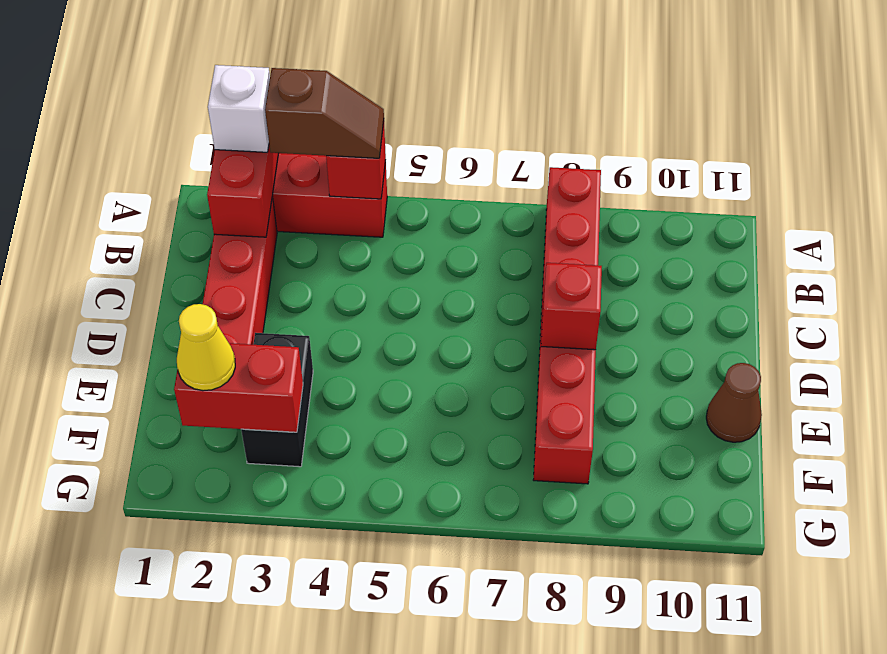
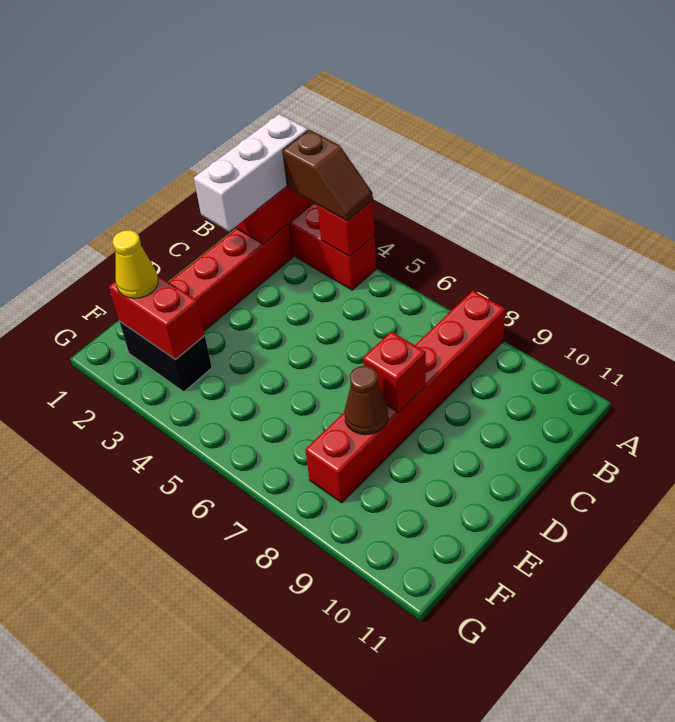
white 1x1 brick [208,65,270,152] -> white 1x3 brick [194,114,308,231]
black 1x2 brick [241,333,313,467] -> black 1x2 brick turned to [119,321,212,392]
brown 1x1 cone [706,363,762,442] -> brown 1x1 cone moved to [344,366,388,435]

